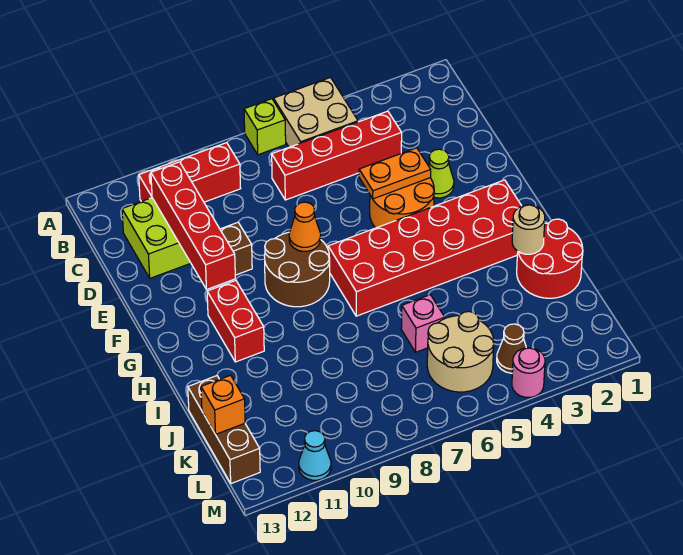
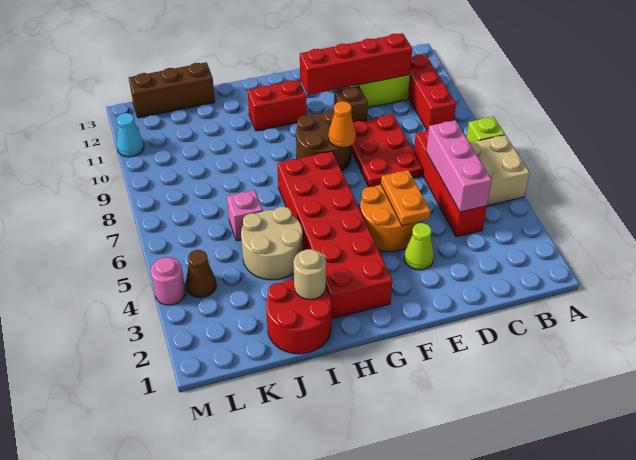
none -> pink 1x3 brick [426,120,492,212]
none -> red 2x3 plate [351,115,423,187]
tan 2x2 round brick [427,312,494,392] -> tan 2x2 round brick moved to [241,207,303,280]
orange 1x1 brick [201,375,245,434] -> none

